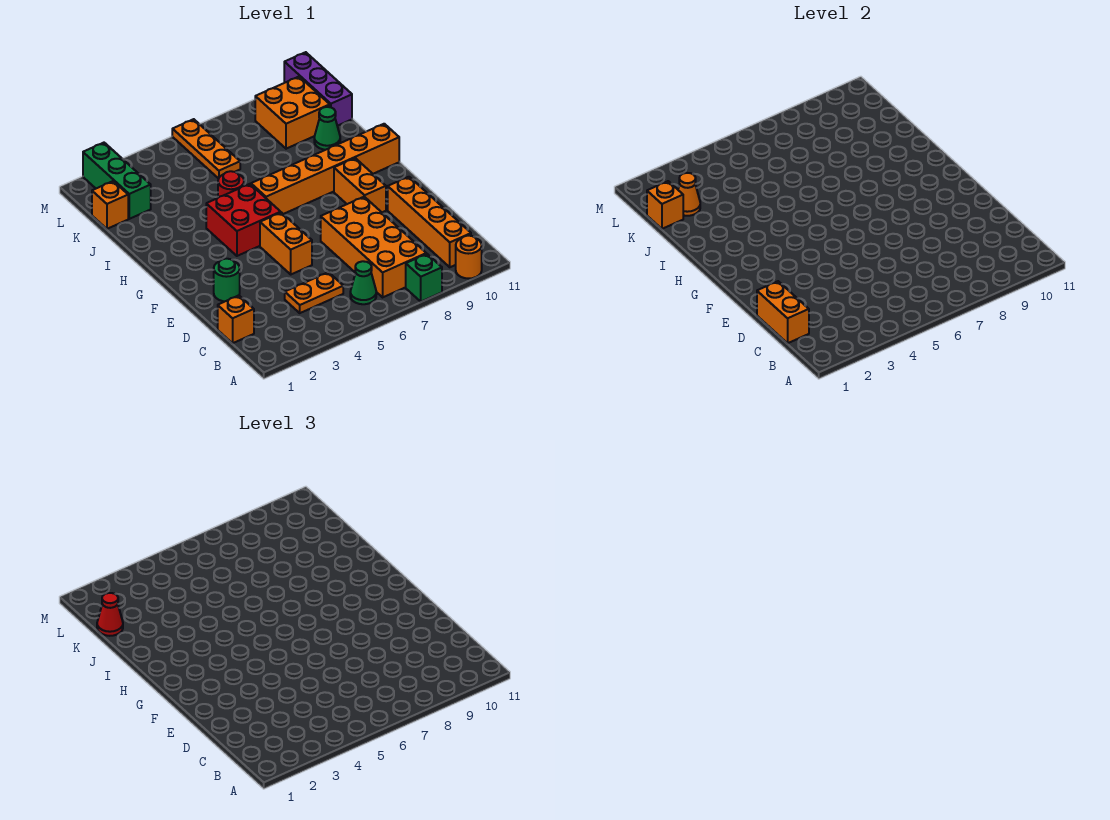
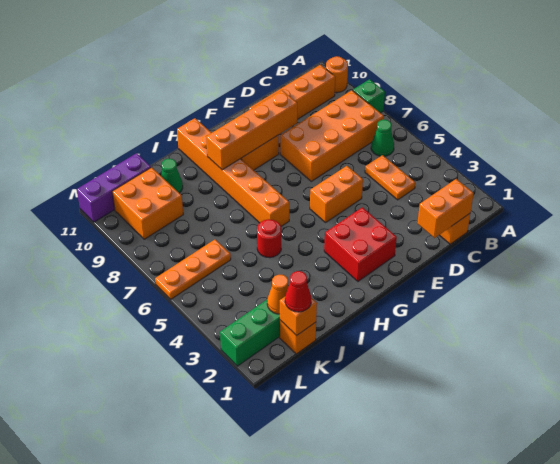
green 1x1 round brick [214,259,240,301] -> none
none -> orange 1x4 brick [206,90,297,170]
red 2x2 brick [206,184,281,256] -> red 2x2 brick moved to [324,207,397,281]

